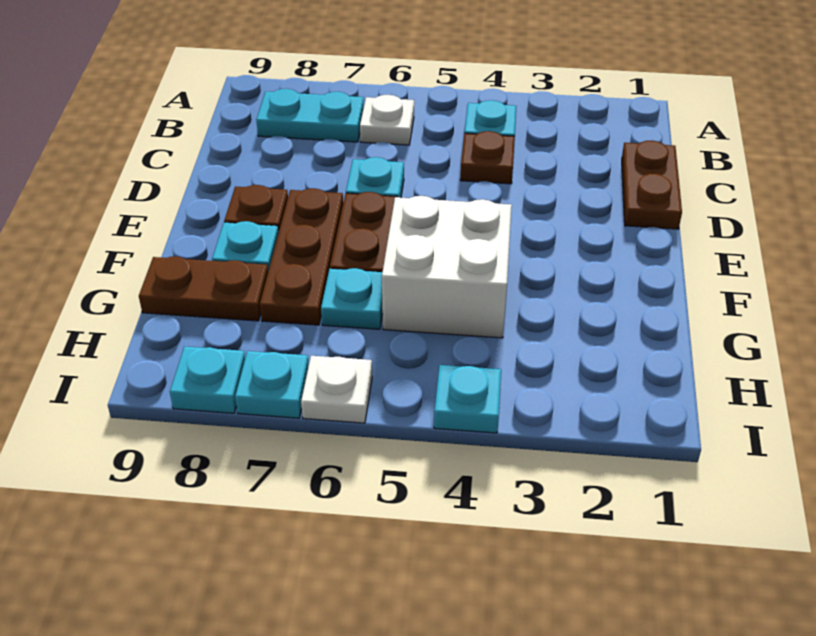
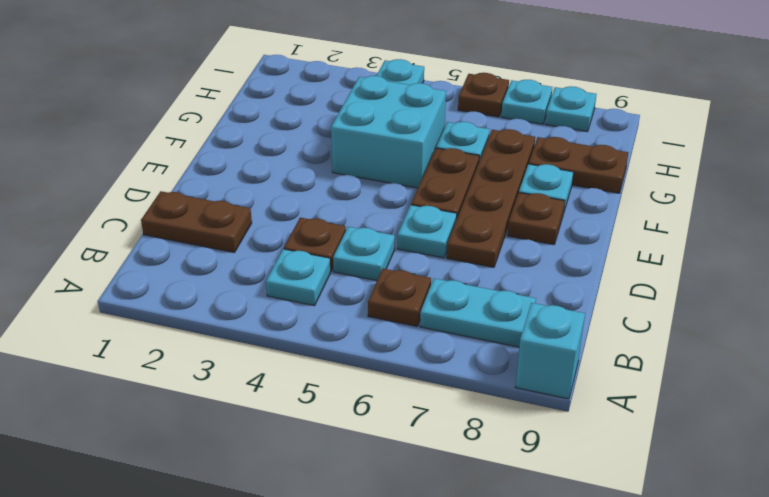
none -> cyan 1x1 brick [515,303,585,399]
white 1x1 plate [360,95,414,145] -> brown 1x1 plate [368,269,431,326]
brown 1x2 plate [622,141,682,229] -> brown 1x2 plate turned to [141,191,252,253]
none -> cyan 1x1 plate [333,227,395,281]
brown 1x3 plate [260,188,343,325] -> brown 1x4 plate [447,129,535,267]
white 2x2 brick [382,196,512,338] -> cyan 2x2 brick [331,76,446,188]
white 1x1 plate [301,356,372,423] -> brown 1x1 plate [458,73,509,117]

